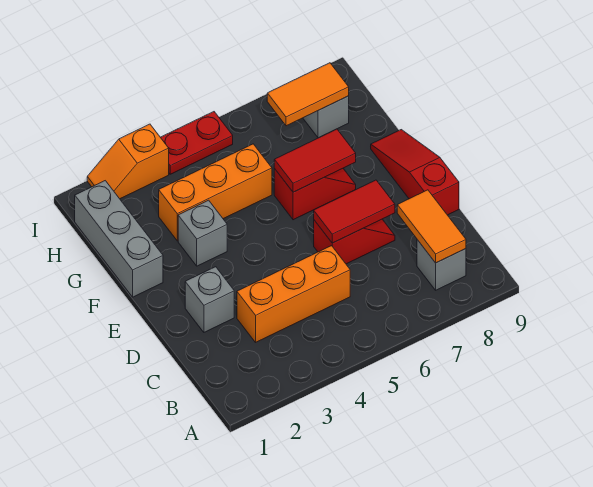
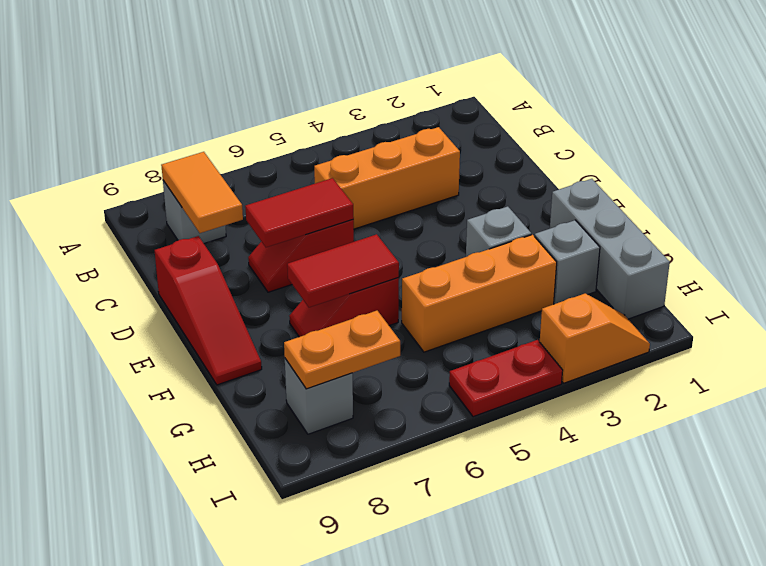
grey 1x1 brick [185,267,234,332] -> grey 1x1 brick moved to [535,220,600,304]
orange 1x2 tile [267,63,349,126] -> orange 1x2 plate [284,311,400,389]

